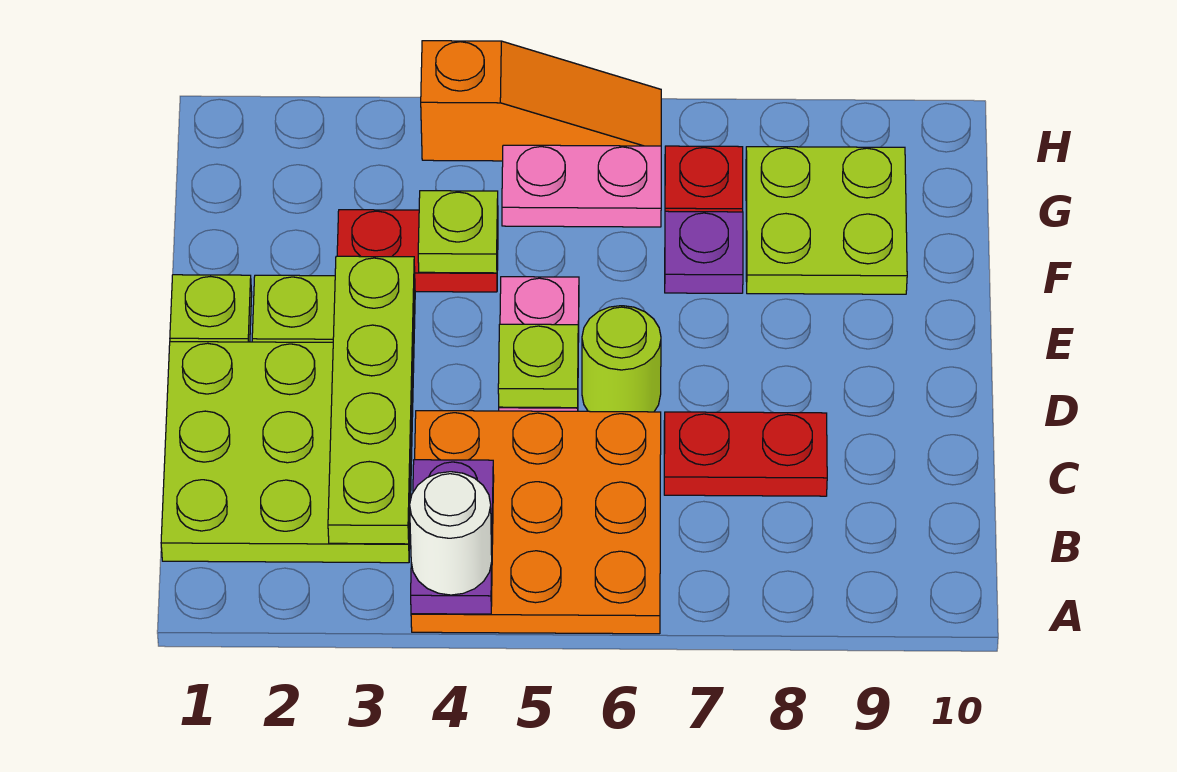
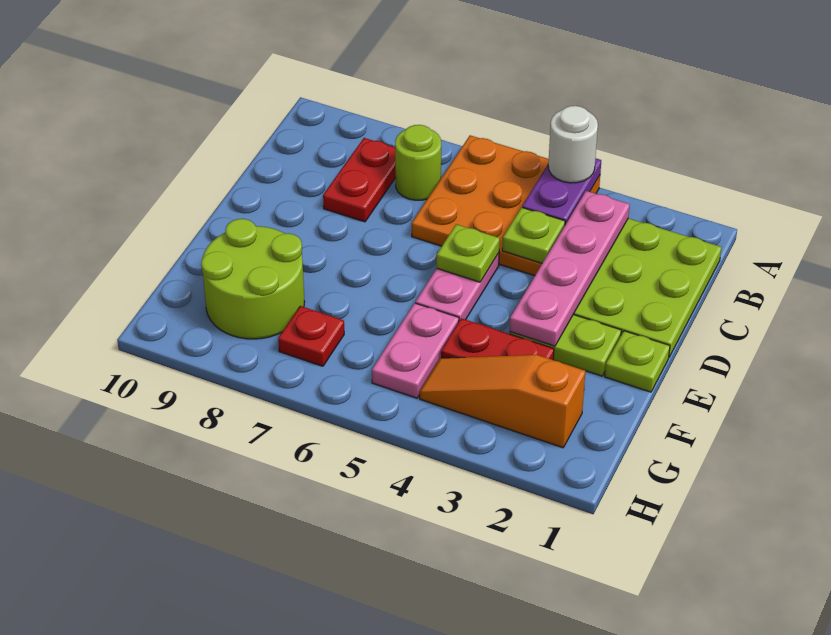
lime 1x4 plate [328,256,415,544] -> pink 1x4 plate [509,191,630,346]
red 1x2 plate [664,412,827,496] -> red 1x2 plate turned to [323,138,396,222]
lime 1x1 round brick [582,306,661,412] -> lime 1x1 round brick moved to [395,125,441,200]
lime 1x1 plate [418,191,498,273] -> lime 1x1 plate moved to [502,207,565,263]
purple 1x1 plate [665,211,743,293] -> none
lime 2x2 plate [746,147,907,294] -> lime 2x2 round brick [201,219,305,339]
pink 1x2 plate [502,145,661,227] -> pink 1x2 plate turned to [372,303,459,398]
orange 1x3 slope [421,41,661,161] -> orange 1x3 slope moved to [420,355,585,448]

